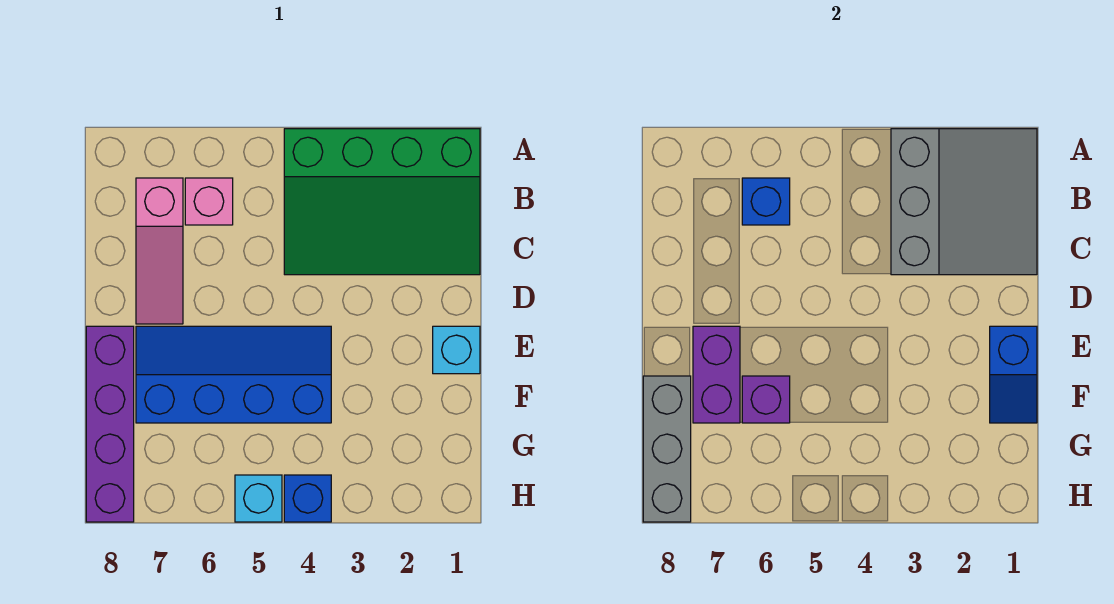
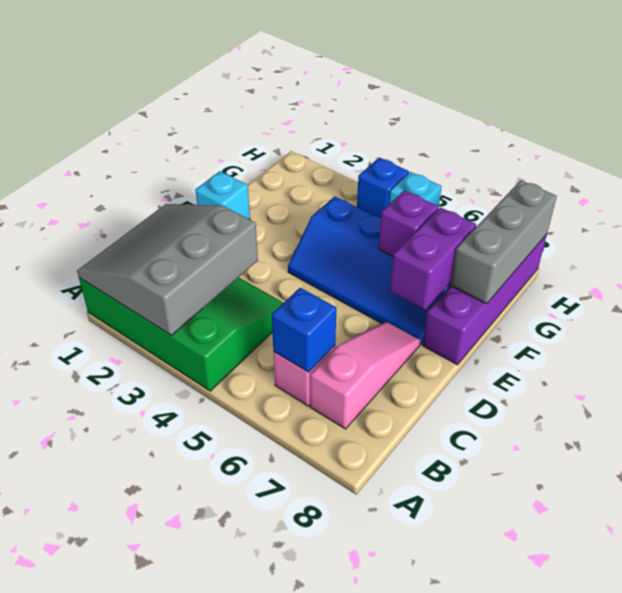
blue 1x2 slope [990,326,1037,423] -> none

